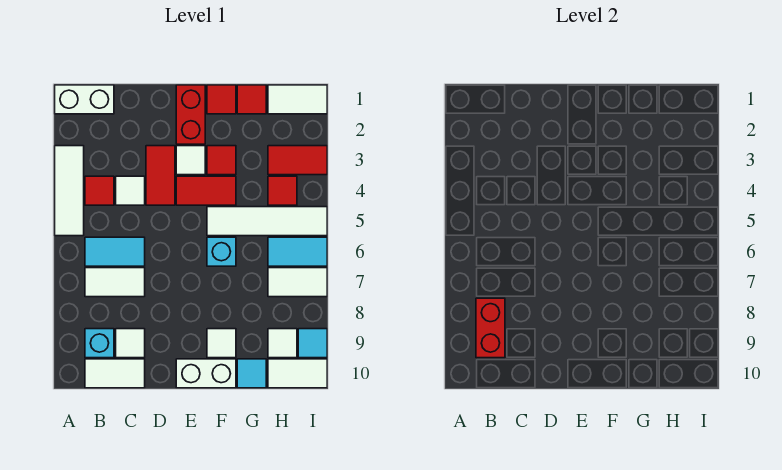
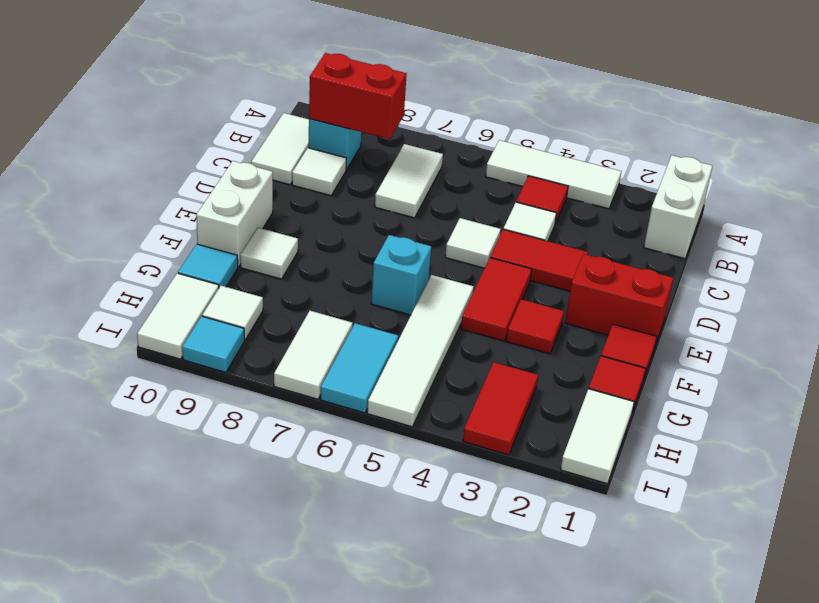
cyan 1x2 tile [85,237,145,266] -> none
white 1x1 tile [176,146,205,175] -> white 1x1 tile moved to [445,218,501,268]
red 1x1 tile [268,176,297,205] -> none

